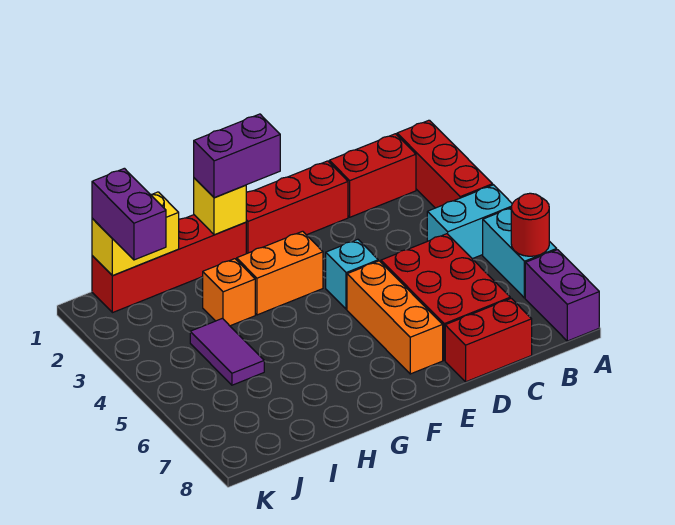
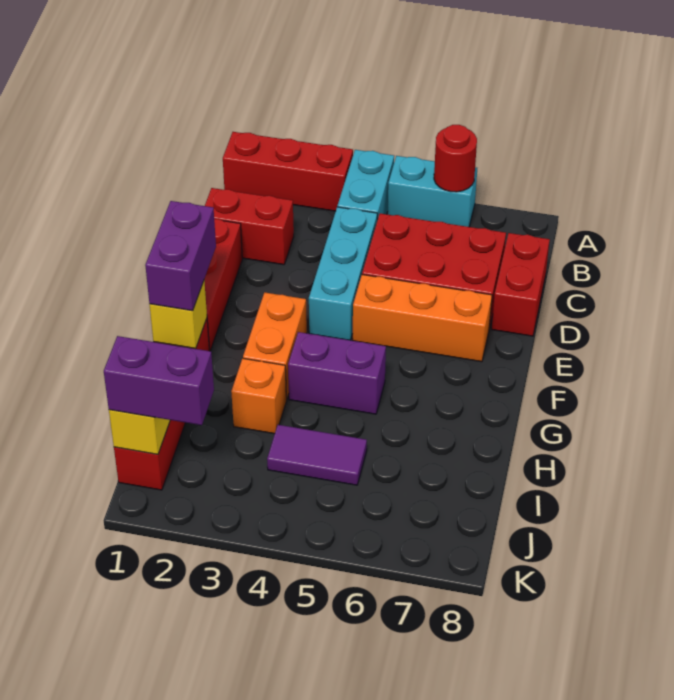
purple 1x2 brick [525,250,599,341] -> purple 1x2 brick moved to [288,332,386,414]
red 1x2 brick [329,134,416,217] -> red 1x2 brick turned to [205,188,294,265]
cyan 1x1 brick [326,239,378,309] -> cyan 1x3 brick [309,207,377,340]

